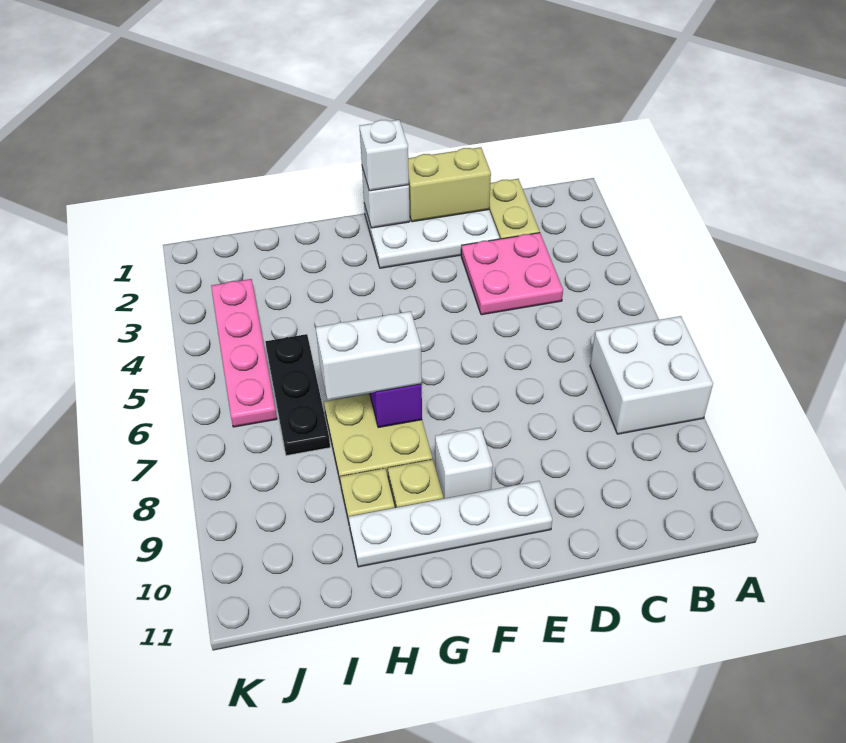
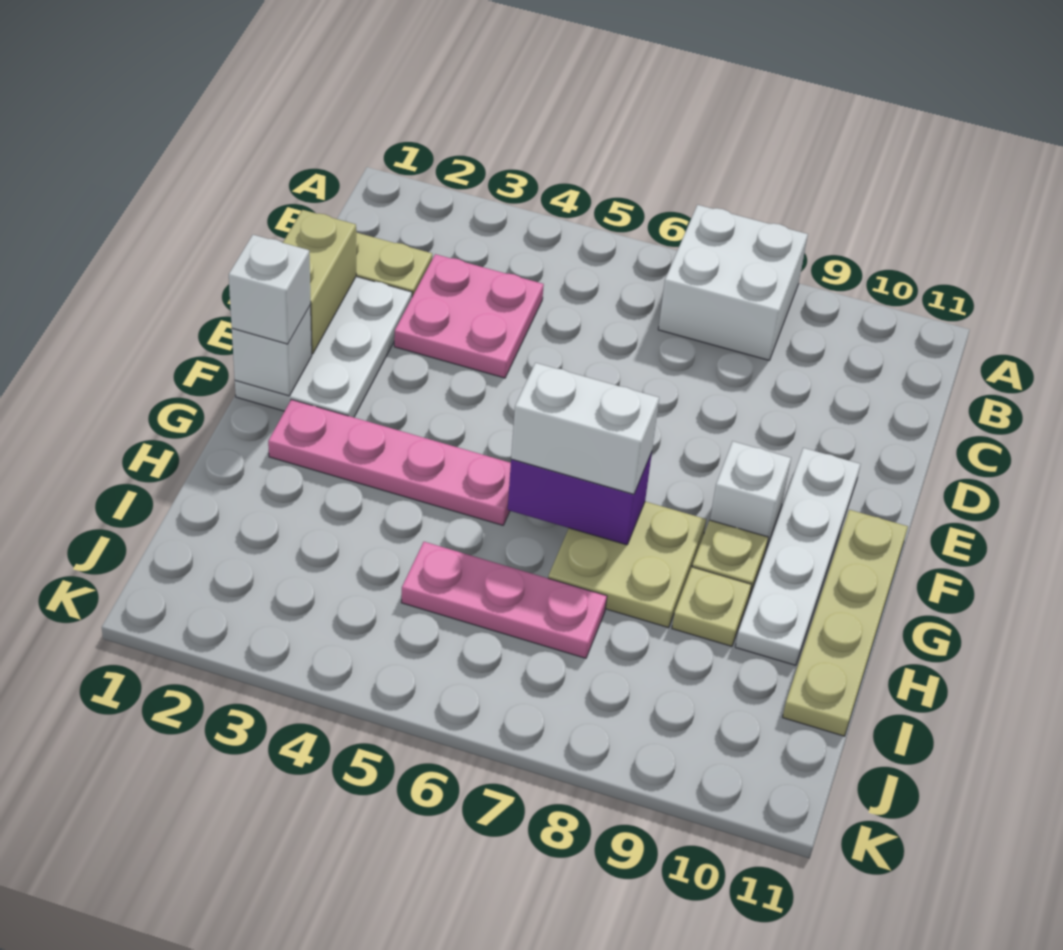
none -> tan 1x4 plate [783,510,908,736]
white 1x2 brick [316,311,422,400] -> white 1x2 brick turned to [511,363,659,494]
black 1x3 plate [265,334,330,456] -> pink 1x3 plate [401,542,607,658]
pink 1x4 plate [211,279,277,427] -> pink 1x4 plate moved to [268,400,511,525]

